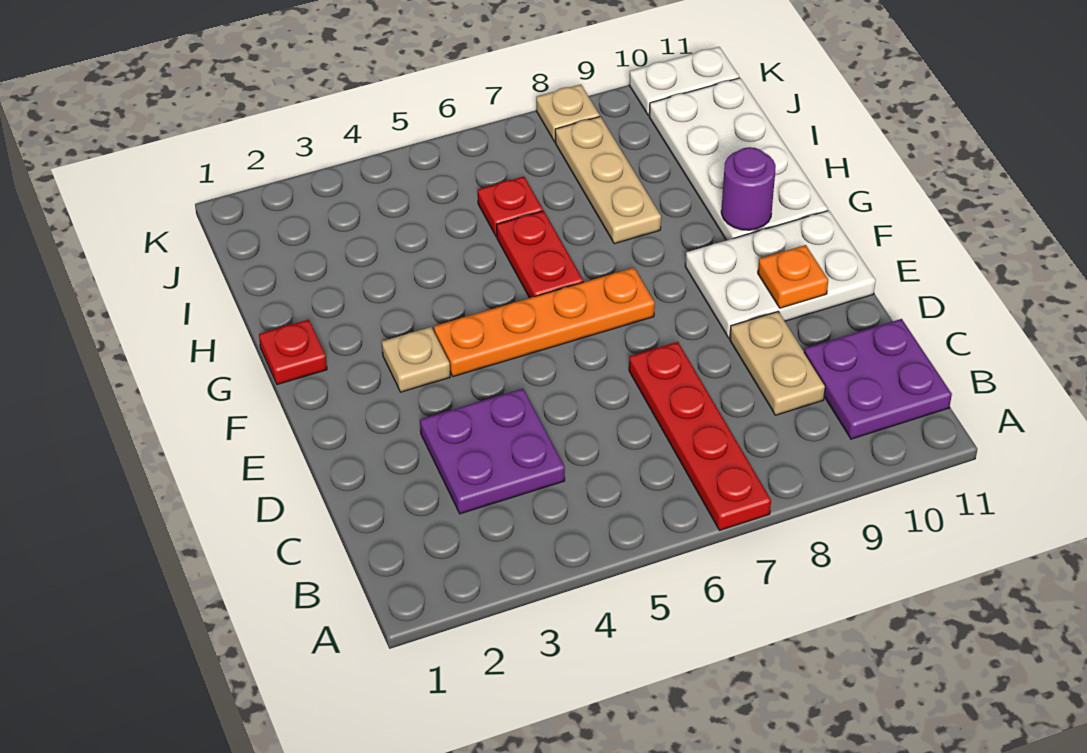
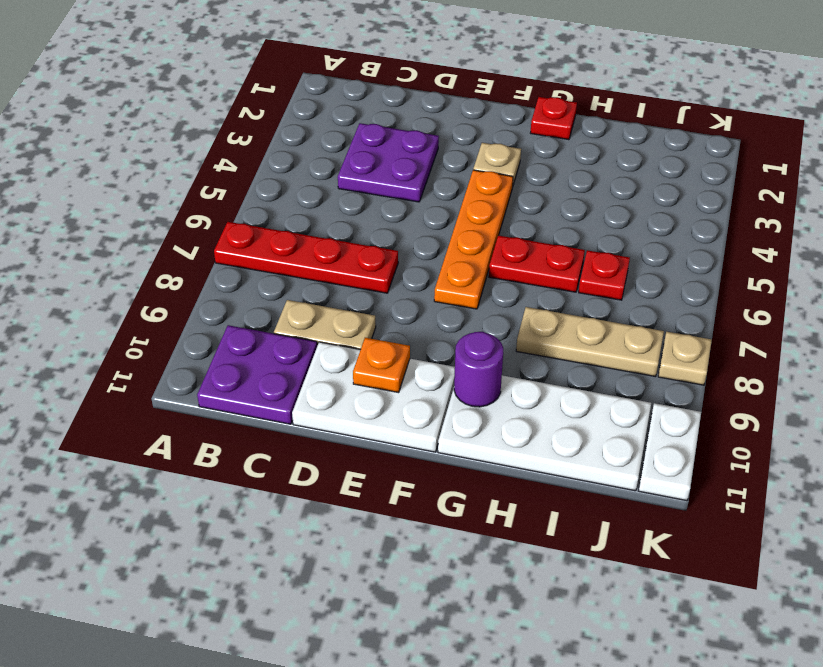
white 2x3 plate [685,211,876,338] -> white 2x3 plate turned to [292,342,455,452]

